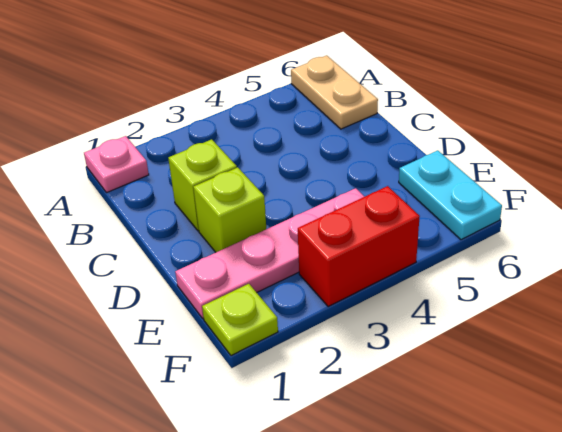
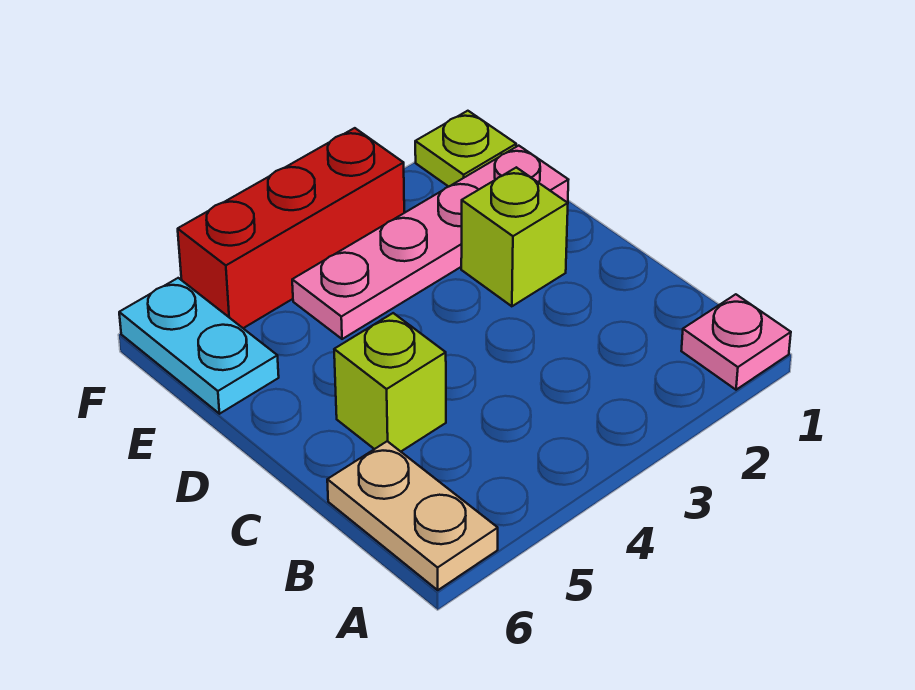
lime 1x1 brick [168,139,237,231] -> lime 1x1 brick moved to [334,313,446,451]
red 1x2 brick [298,186,420,306] -> red 1x3 brick [178,128,404,328]

